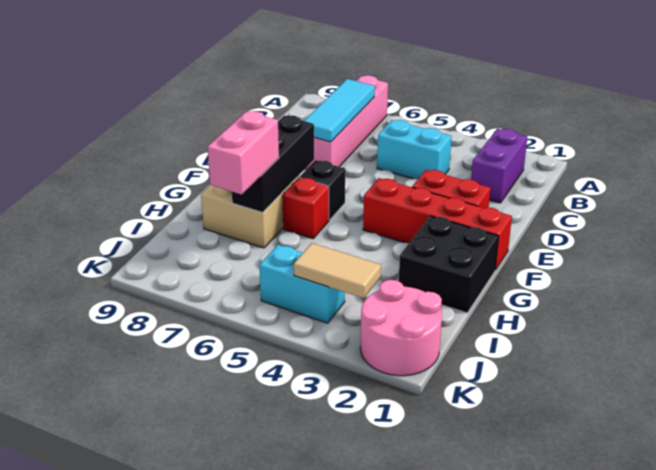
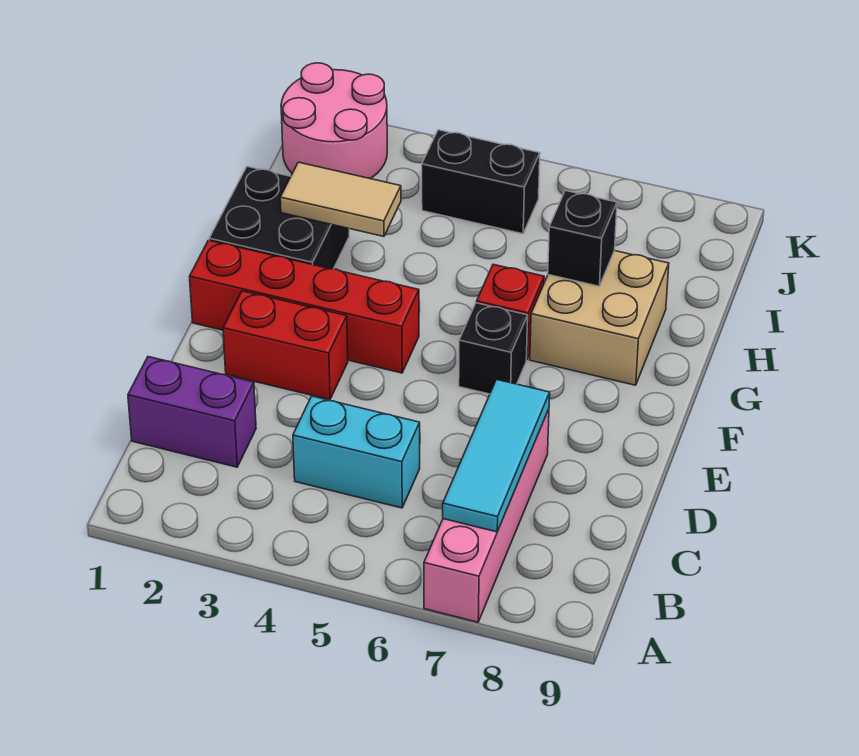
purple 1x2 brick [471,129,527,203] -> purple 1x2 brick turned to [128,357,256,467]
black 1x3 brick [232,116,314,213] -> black 1x1 brick [548,191,617,286]
pink 1x2 brick [208,111,279,195] -> none
tan 1x2 tile [294,243,381,298] -> tan 1x2 tile moved to [280,162,401,236]
cyan 1x2 brick [259,245,345,323] -> black 1x2 brick [422,130,540,234]

